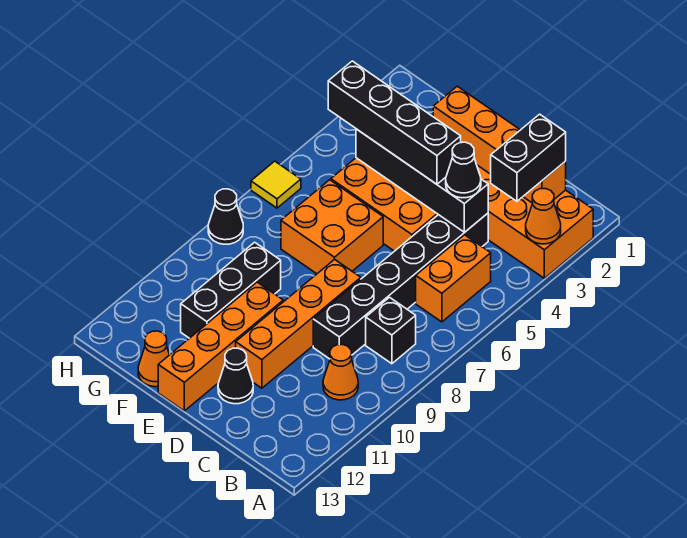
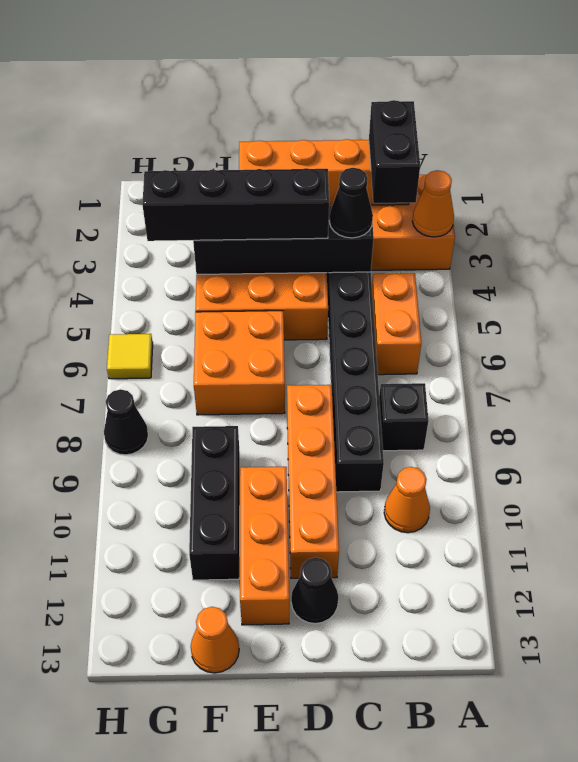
orange 1x4 brick [158,282,283,411] -> orange 1x3 brick [240,467,289,625]

